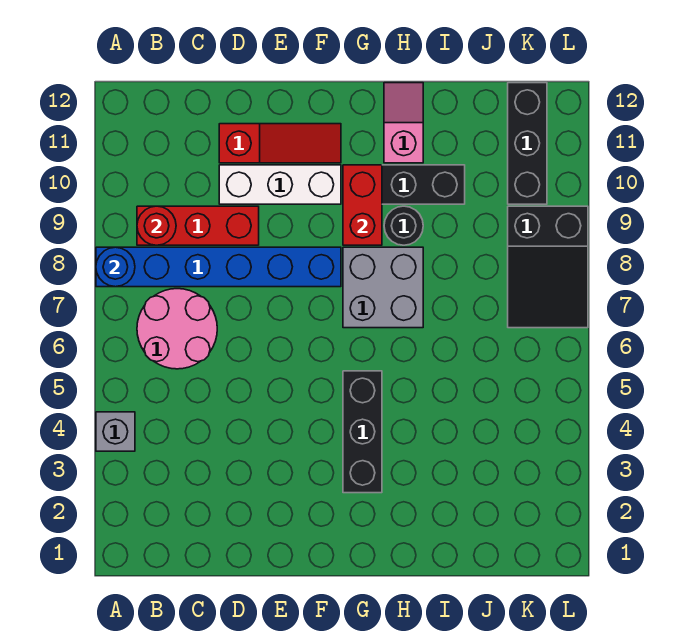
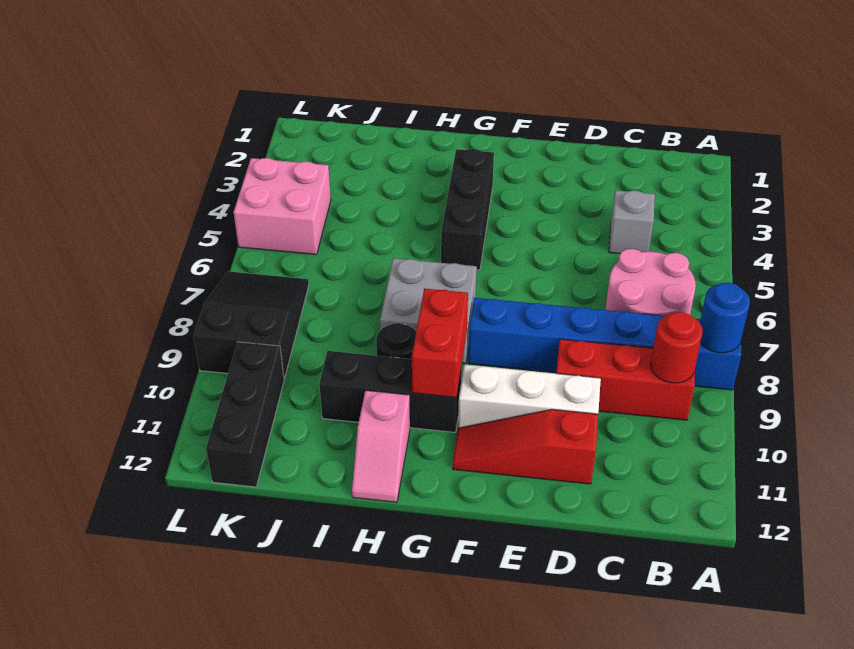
grey 1x1 brick [96,412,135,451] -> grey 1x1 brick moved to [609,190,655,254]
none -> pink 2x2 brick [234,158,331,255]

